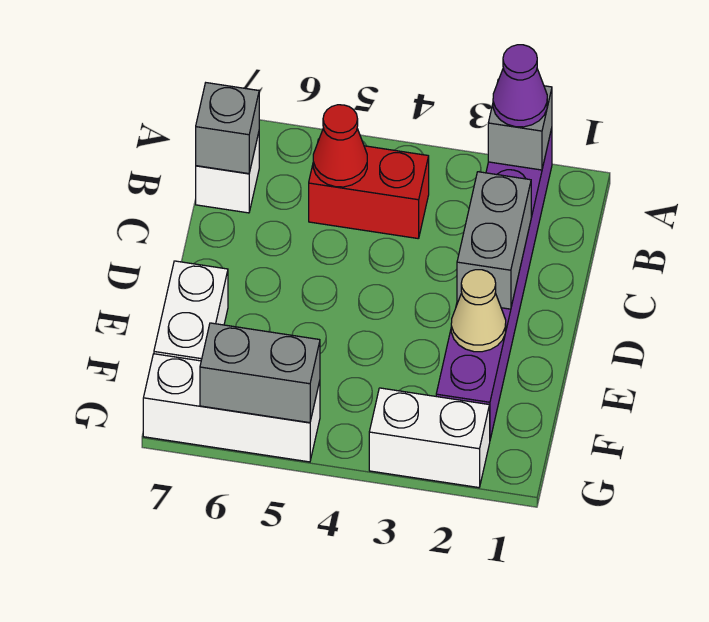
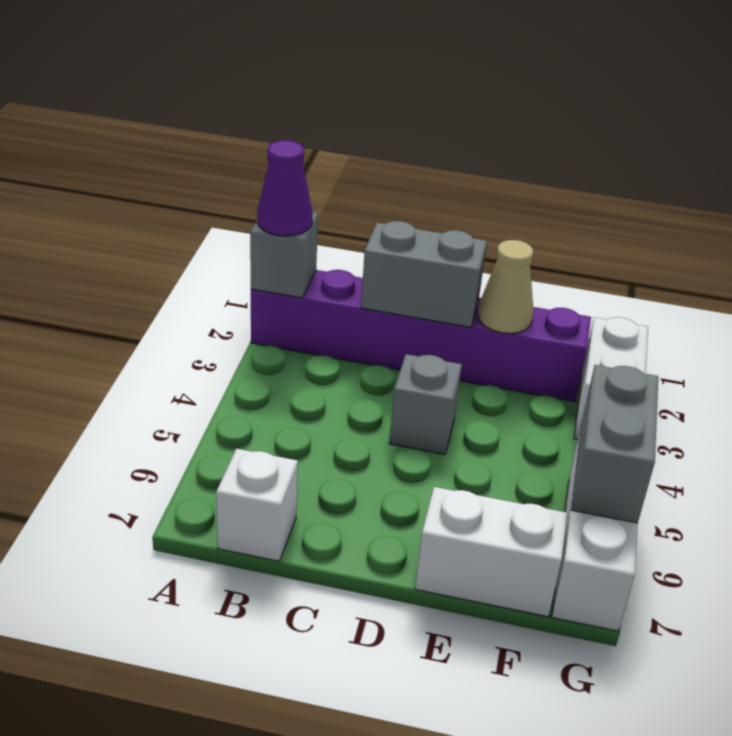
red 1x2 brick [309,139,429,239] -> none
red 1x1 cone [313,105,367,187] -> none
grey 1x1 brick [196,83,259,174] -> grey 1x1 brick moved to [389,354,462,454]

